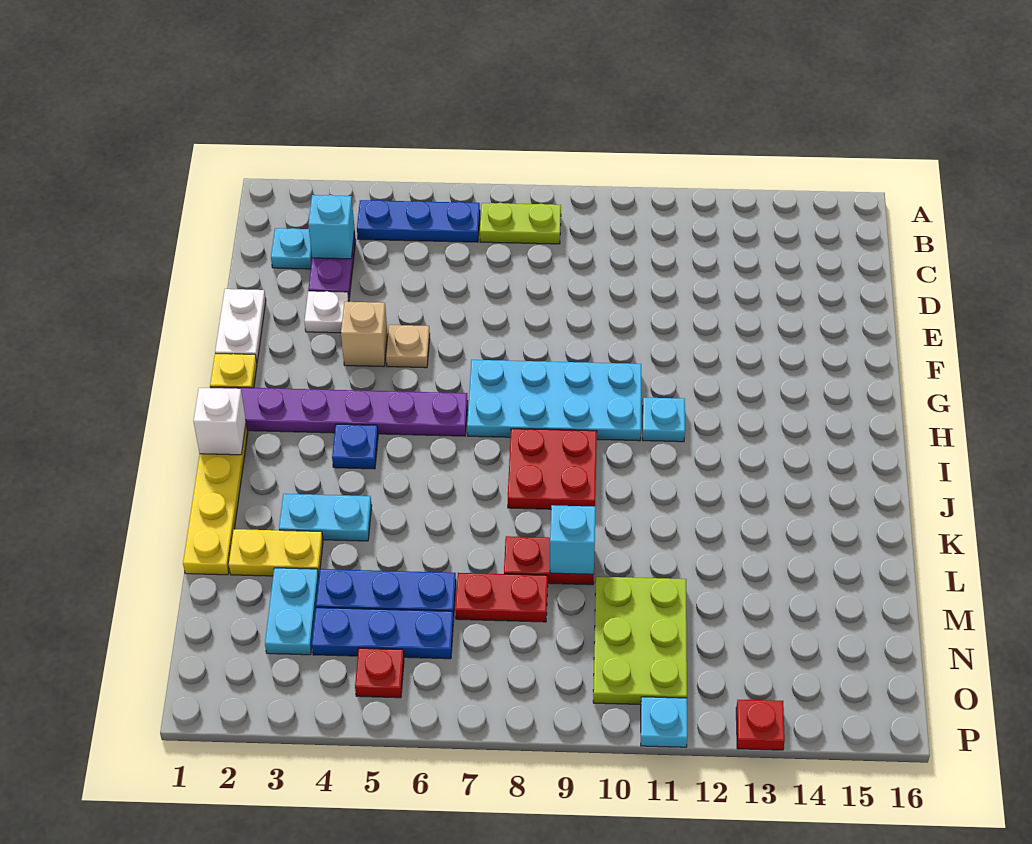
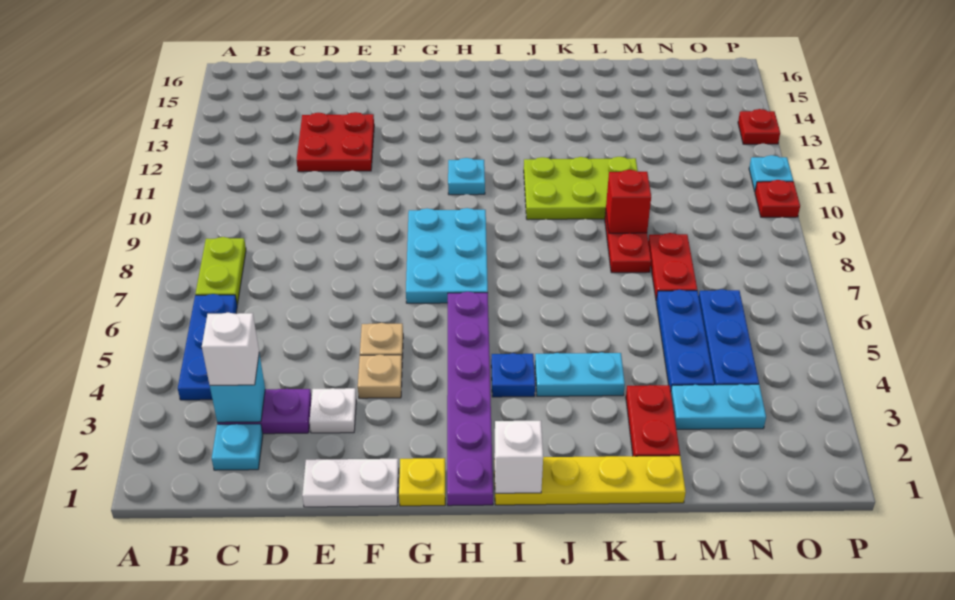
none -> white 1x1 brick [202,313,259,385]
tan 1x1 brick [341,302,388,367] -> tan 1x1 plate [358,355,402,398]
cyan 2x4 plate [467,360,641,441] -> cyan 2x3 plate [406,208,488,303]
red 2x2 plate [508,429,597,509] -> red 2x2 plate moved to [296,112,374,172]
cyan 1x2 plate [279,494,372,541] -> cyan 1x2 plate turned to [535,352,625,396]
yellow 1x2 plate [229,529,323,576] -> red 1x2 plate [626,385,680,456]
cyan 1x1 brick [550,505,596,574] -> red 1x1 brick [606,170,651,233]
lime 2x3 plate [593,577,687,705] -> lime 2x3 plate moved to [524,157,638,220]
red 1x1 plate [355,648,404,698] -> red 1x1 plate moved to [755,180,800,217]

